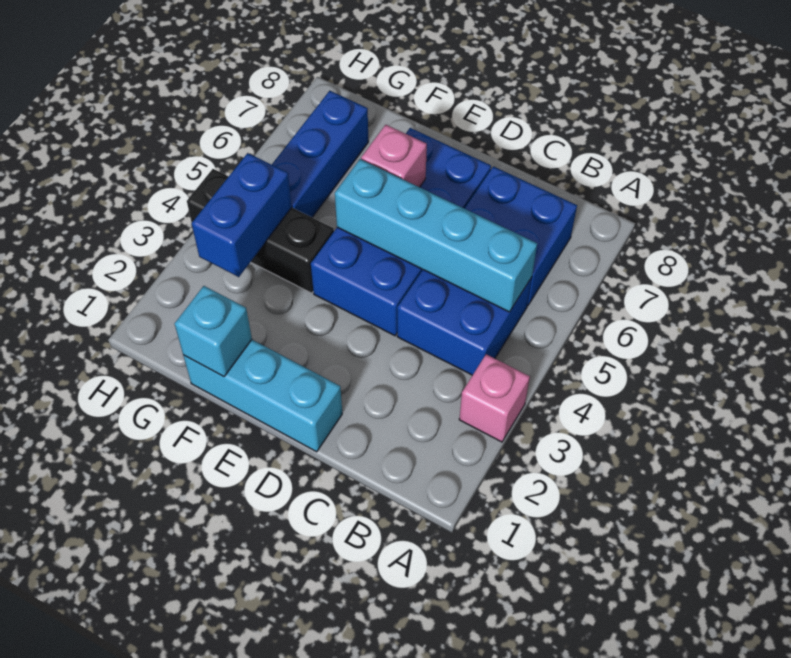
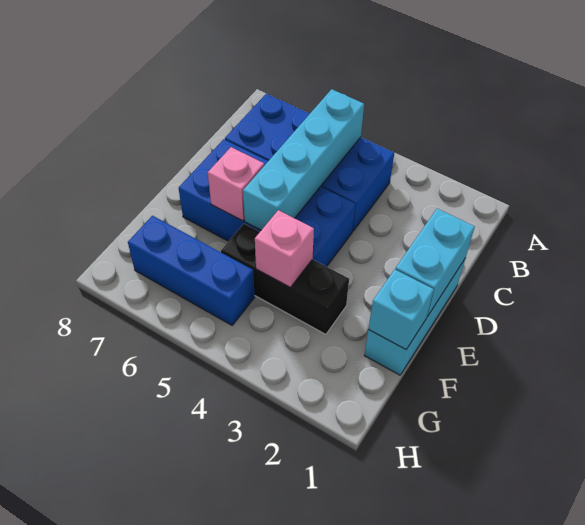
pink 1x1 brick [459,354,530,442] -> pink 1x1 brick moved to [255,210,314,287]
none -> cyan 1x2 brick [395,209,475,317]
black 1x3 brick [187,169,334,293] -> black 1x3 brick turned to [221,224,349,334]
blue 1x2 brick [192,153,292,277] -> none

